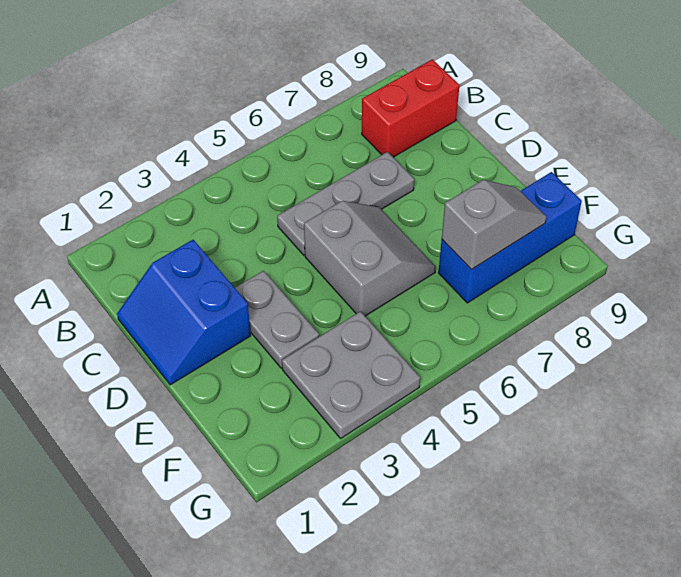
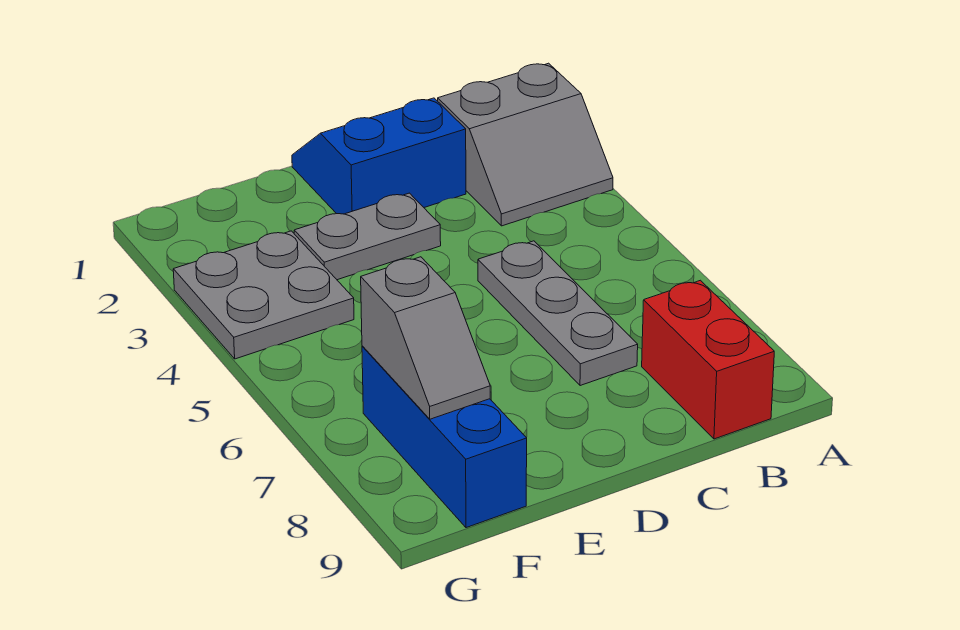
grey 2x2 slope [304,201,436,316] -> grey 2x2 slope moved to [438,63,613,226]

